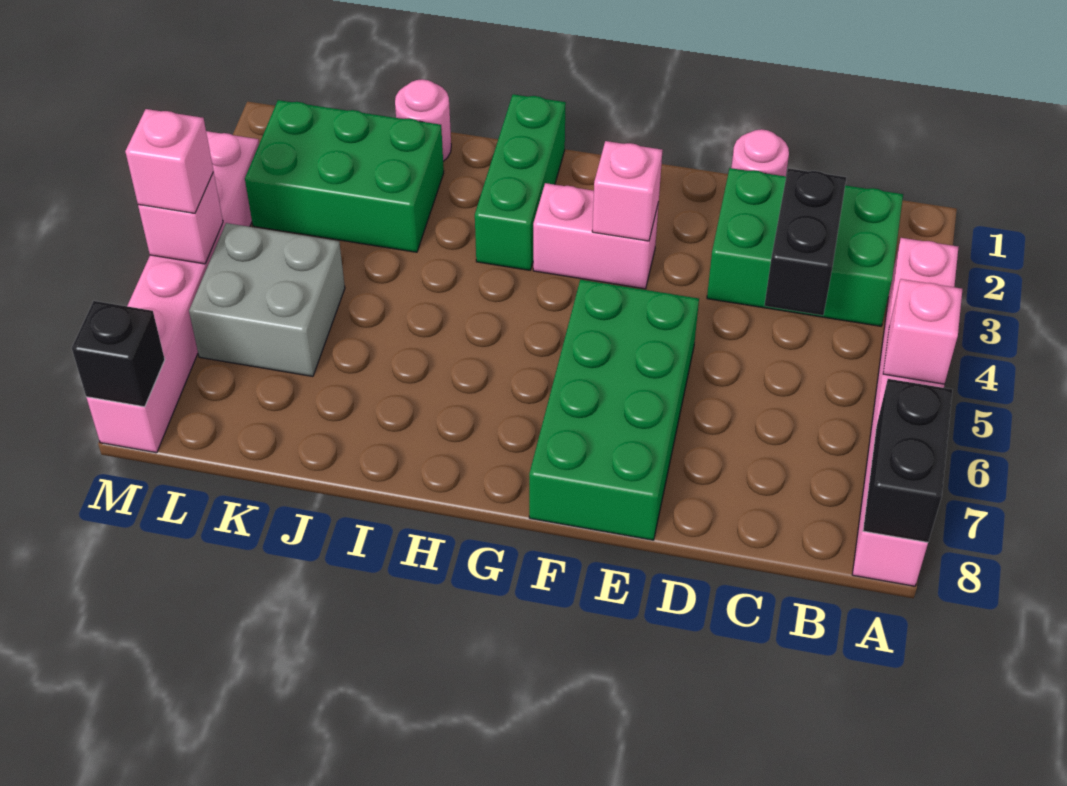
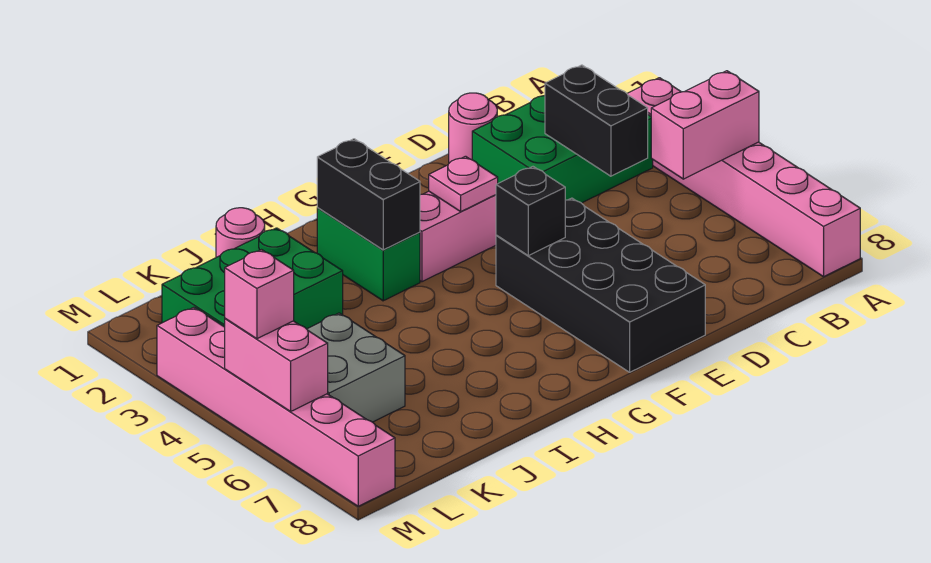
pink 1x1 brick [883,279,962,384] -> pink 1x2 brick [651,71,759,179]
black 1x2 brick [863,379,952,542] -> black 1x2 brick moved to [317,139,420,250]
green 2x4 brick [529,280,699,540] -> black 2x4 brick [496,198,705,372]
pink 1x1 brick [592,141,663,241] -> pink 1x1 plate [429,156,498,211]
green 1x3 brick [475,94,566,270] -> green 1x2 brick [317,208,420,301]
pink 1x1 brick [138,172,223,264] -> pink 1x2 brick [225,319,328,411]
black 1x1 brick [72,301,165,407] -> black 1x1 brick moved to [496,167,565,256]

